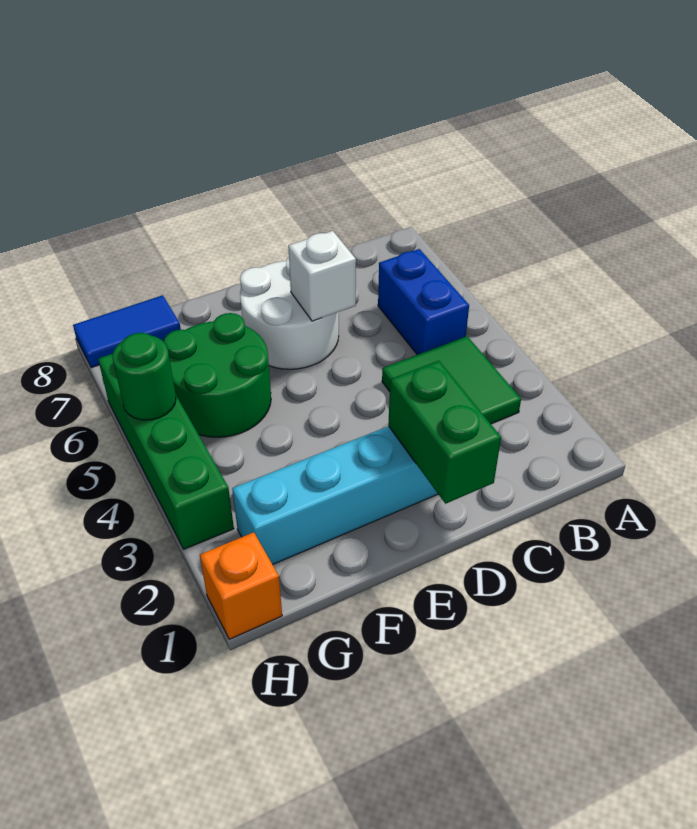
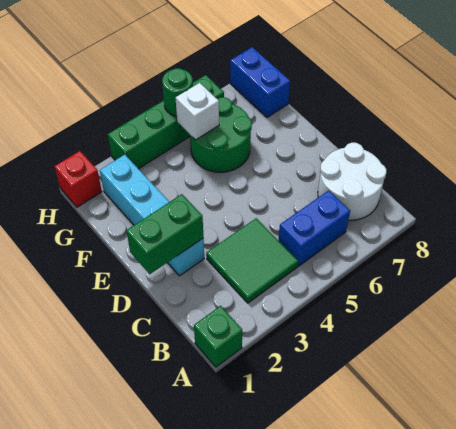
none -> green 1x1 brick [194,306,242,367]
white 2x2 round brick [240,257,339,369] -> white 2x2 round brick moved to [318,143,386,220]
white 1x1 brick [288,231,356,321] -> white 1x1 brick moved to [176,83,219,140]
blue 1x2 tile [73,295,181,368] -> blue 1x2 brick [230,47,290,117]
orange 1x1 brick [200,532,282,639] -> red 1x1 brick [55,151,102,207]

